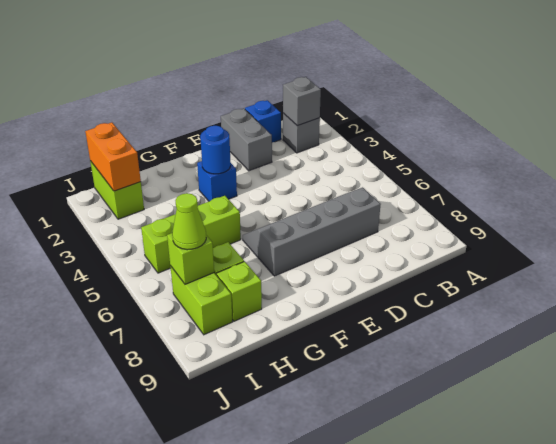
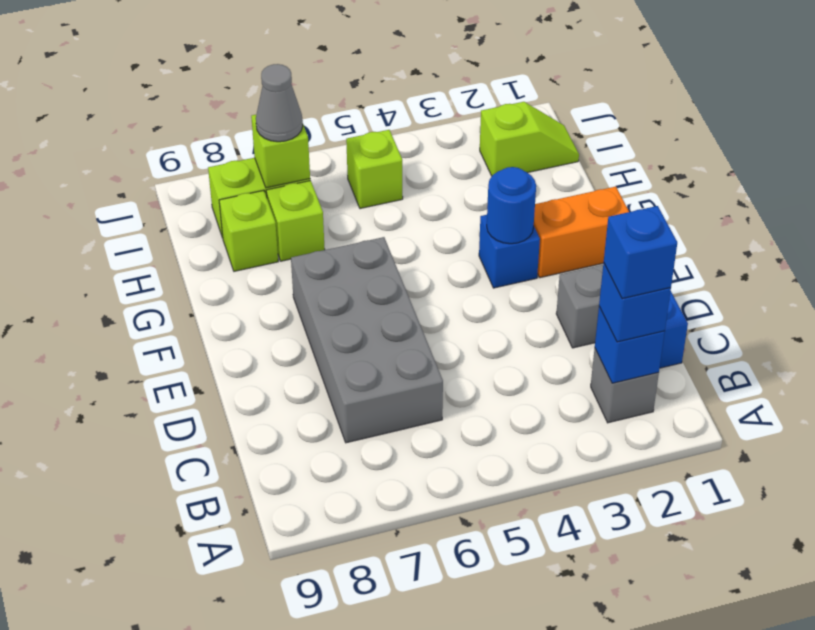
grey 1x1 brick [283,77,321,126] -> blue 1x1 brick [595,307,665,383]
none -> blue 1x1 brick [599,263,671,342]
none -> blue 1x1 brick [604,206,677,299]
grey 2x4 slope [243,188,381,276] -> grey 2x4 brick [291,237,443,443]
lime 1x3 brick [141,196,241,273] -> lime 1x1 brick [346,130,403,209]
lime 1x2 brick [90,161,144,219] -> lime 1x2 slope [480,102,579,176]
orange 1x2 brick [85,122,141,191] -> orange 1x2 brick moved to [534,187,629,278]
lime 1x1 cone [172,193,206,250] -> grey 1x1 cone [256,64,303,142]

